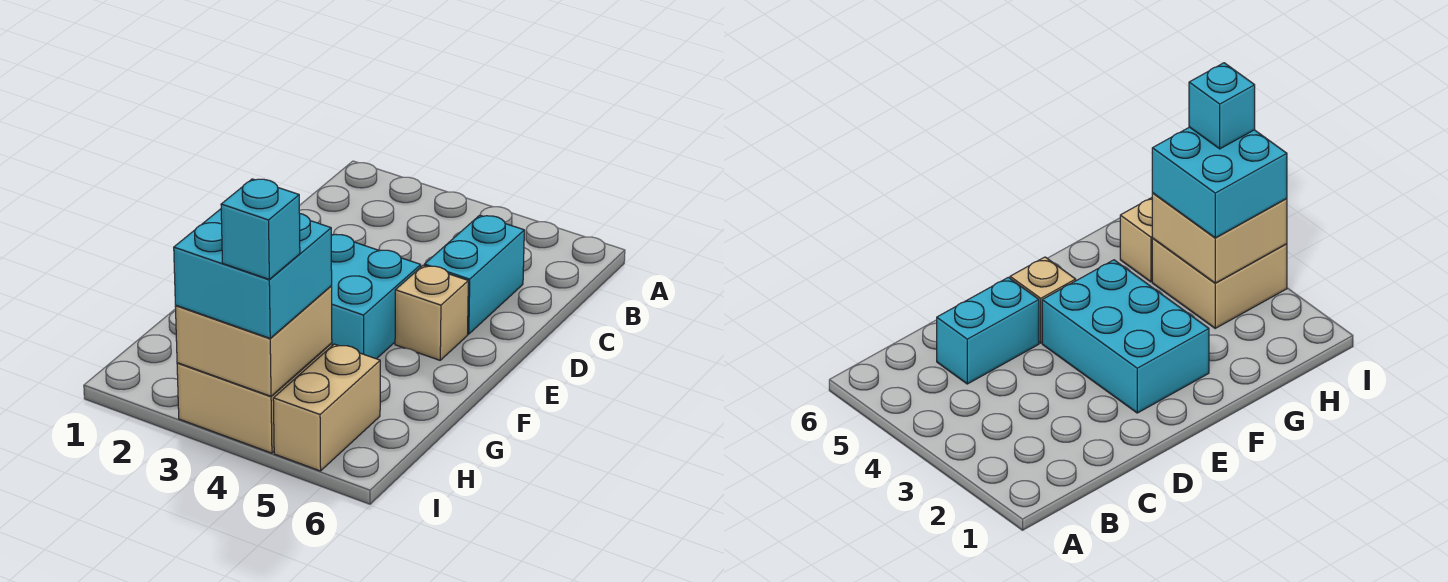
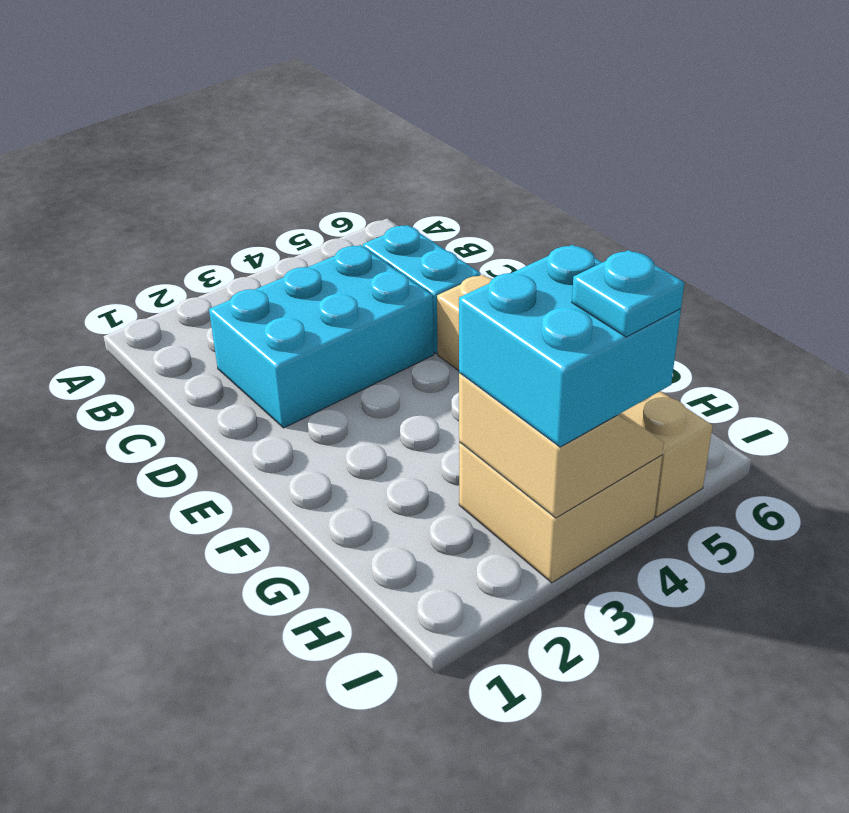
cyan 2x3 brick [331,234,421,359] -> cyan 2x3 brick moved to [209,245,434,428]
tan 2x2 brick [175,286,332,396] -> tan 2x2 slope [459,373,664,518]
cyan 1x1 brick [221,179,300,280] -> cyan 1x1 plate [572,250,684,337]

